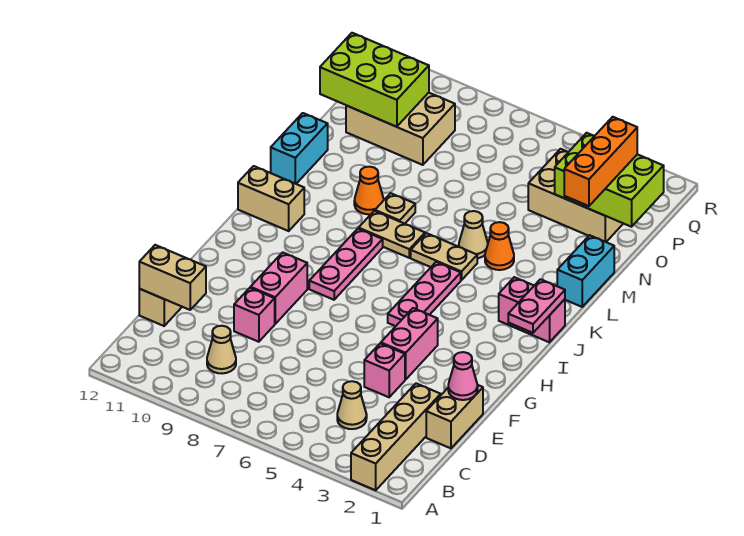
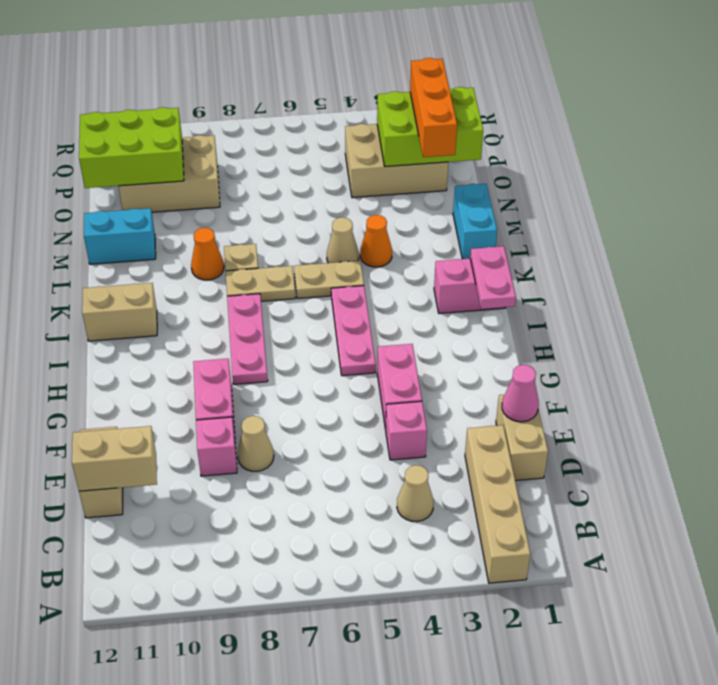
tan 1x1 cone [207,326,236,374] -> tan 1x1 cone moved to [238,416,274,471]
cyan 1x2 brick [271,113,328,184] -> cyan 1x2 brick turned to [84,208,156,264]

